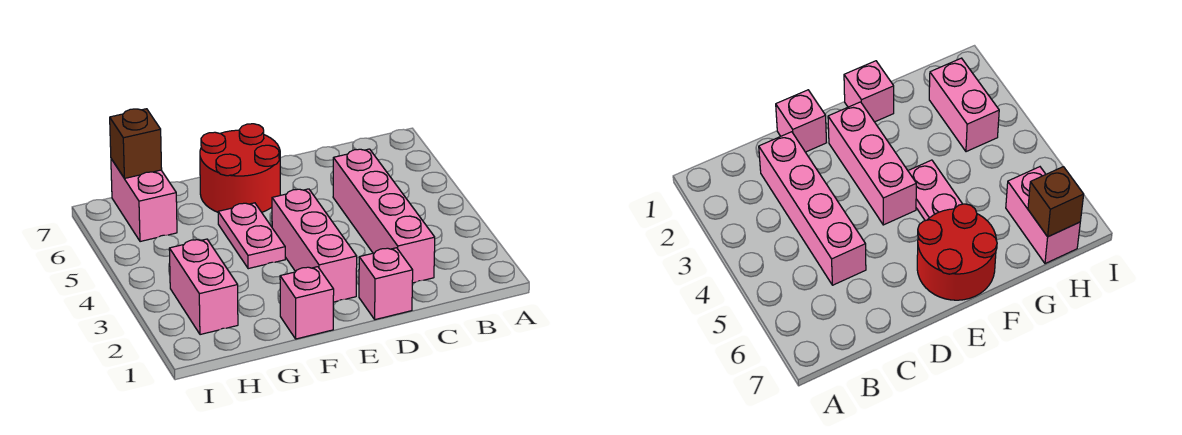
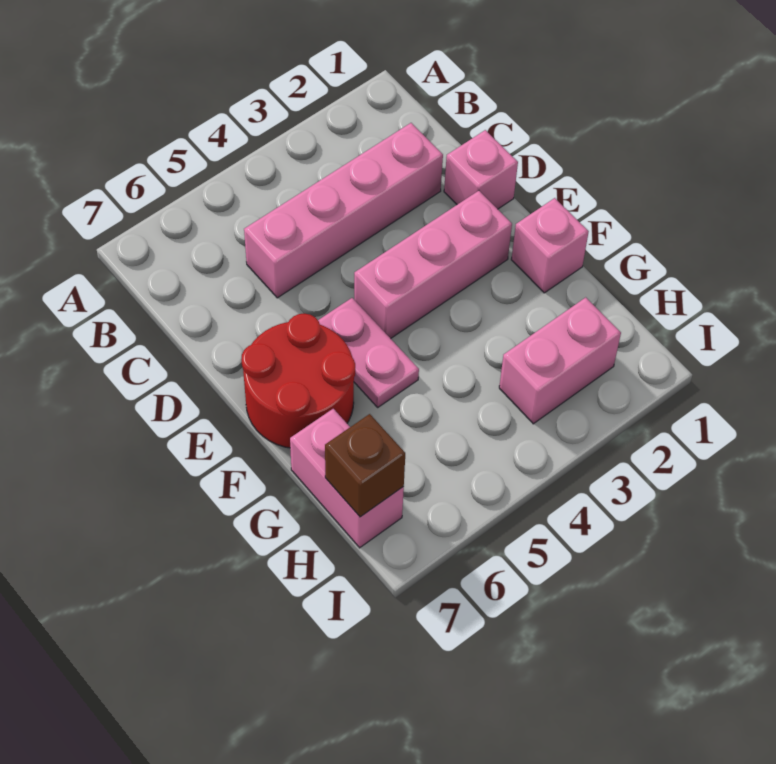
pink 1x2 plate [218,203,285,269] -> pink 1x2 plate turned to [318,298,419,407]
pink 1x2 brick [111,159,177,242] -> pink 1x2 brick turned to [290,409,404,548]

